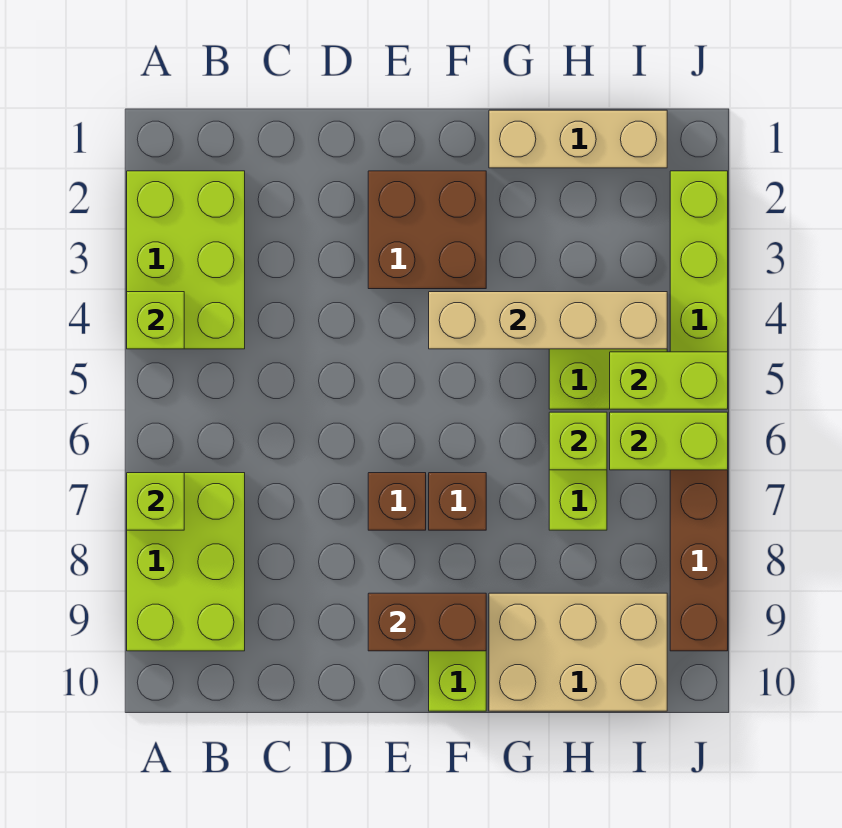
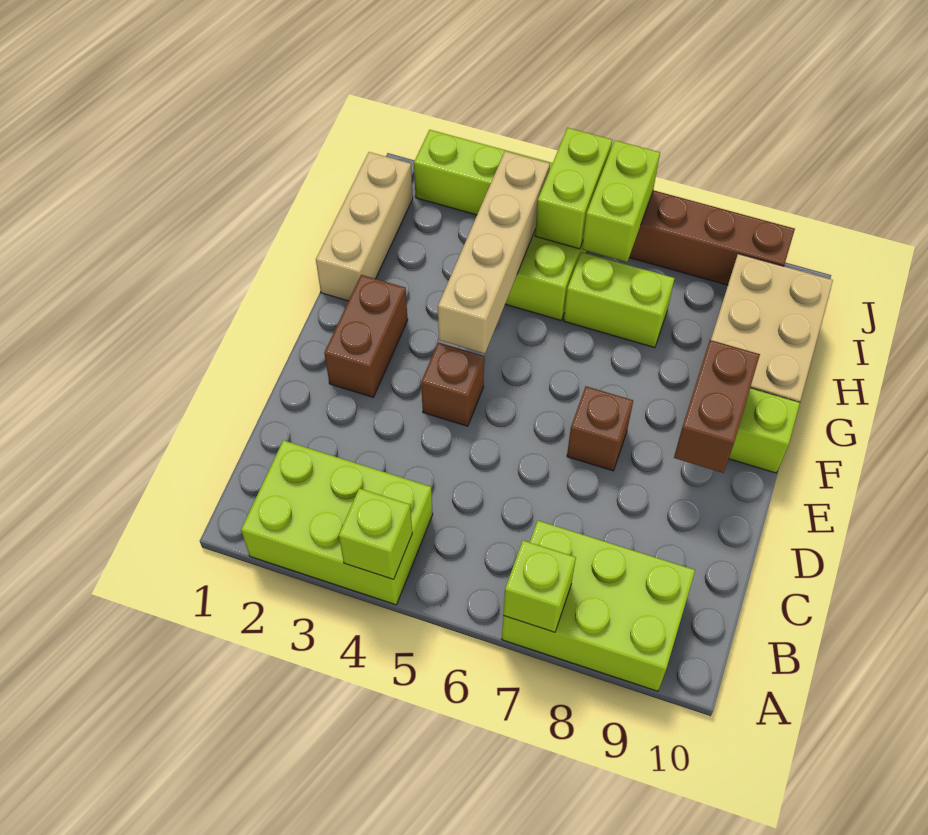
brown 2x2 brick [368,171,486,289] -> brown 1x2 brick [324,275,408,397]
brown 1x1 brick [429,473,486,530] -> brown 1x1 brick moved to [421,342,484,426]
lime 1x1 brick [549,412,607,470] -> none

